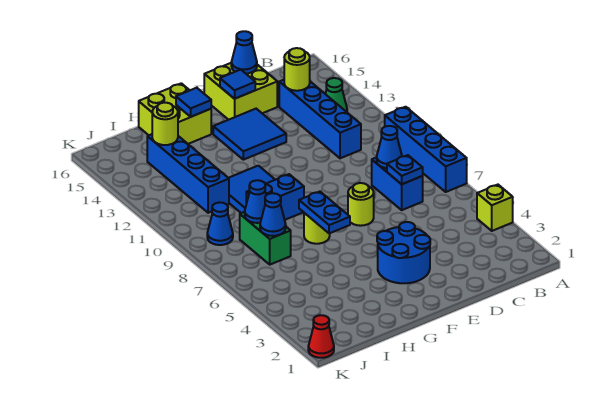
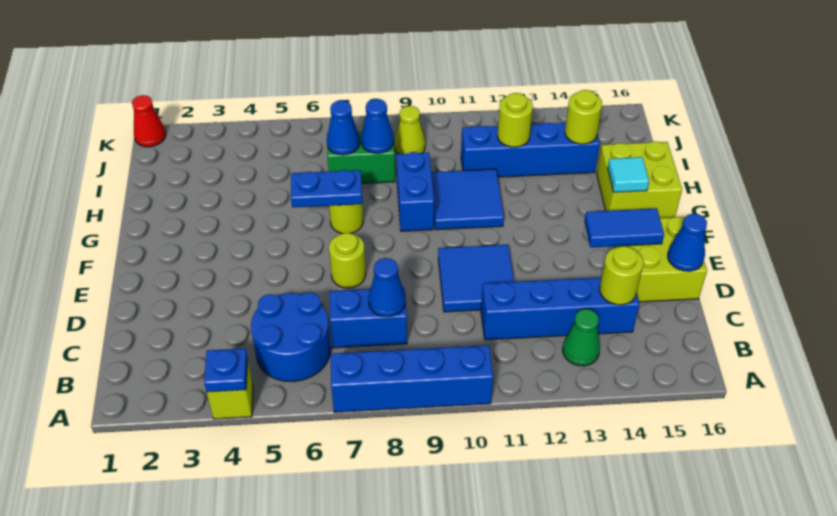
blue 1x1 plate [387,155,423,184] -> blue 1x1 plate moved to [204,348,248,392]
blue 2x2 round brick [377,222,430,283] -> blue 2x2 round brick moved to [251,292,331,382]
blue 2x2 tile [213,109,286,160] -> blue 2x2 tile moved to [438,245,514,312]
blue 1x1 tile [220,70,255,99] -> blue 1x2 tile [584,208,664,247]
blue 1x1 tile [176,88,211,117] -> cyan 1x1 tile [608,157,649,192]
none -> lime 1x1 round brick [497,93,533,147]
blue 1x1 cone [207,202,233,245] -> lime 1x1 cone [394,106,425,154]

